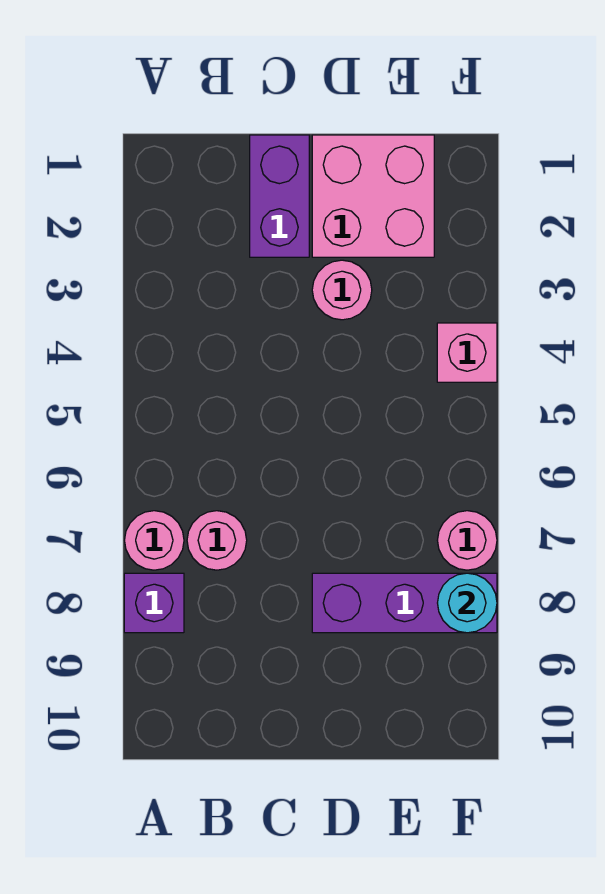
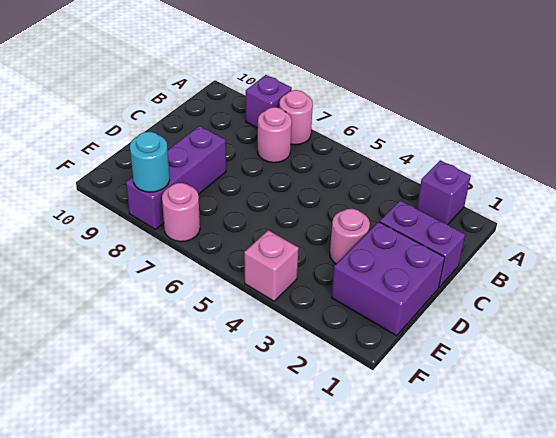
none -> purple 1x1 brick [417,160,471,224]
pink 2x2 brick [312,135,434,257] -> purple 2x2 brick [331,222,445,336]

